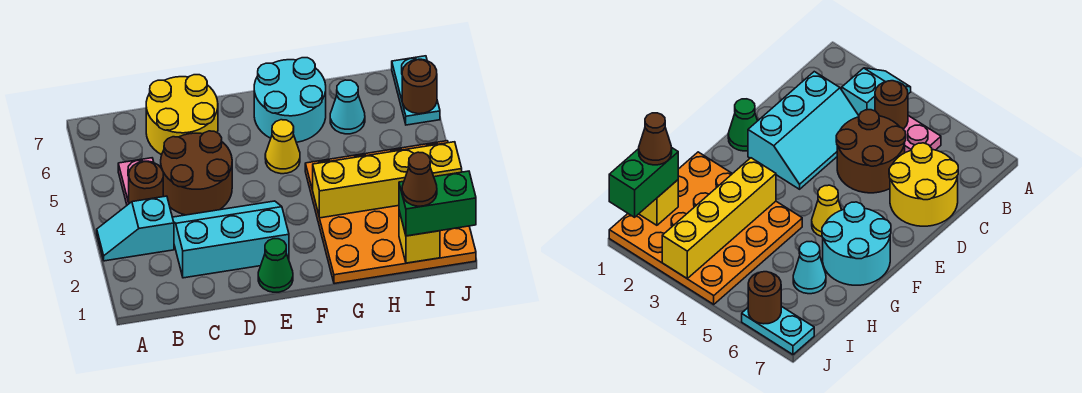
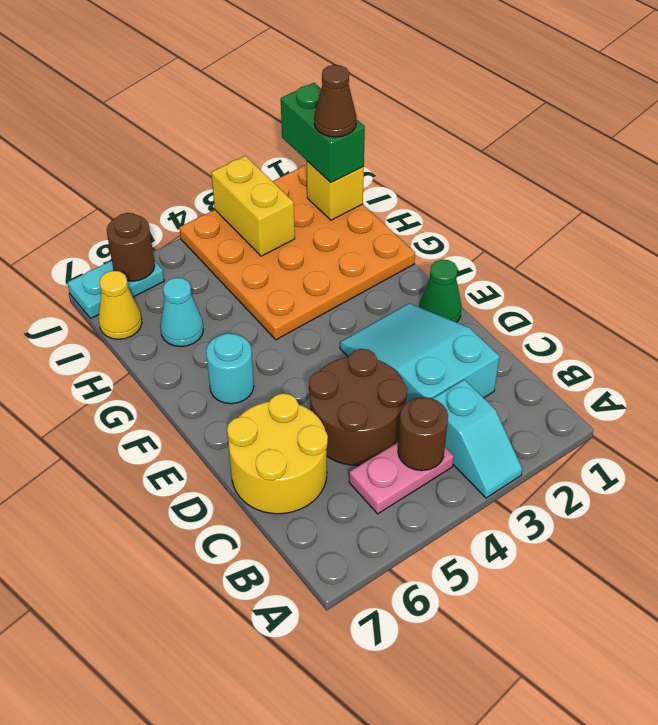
cyan 2x3 slope [172,201,289,278] -> cyan 2x3 slope turned to [340,303,500,404]
yellow 1x1 cone [265,120,300,174] -> yellow 1x1 cone moved to [98,271,142,339]
cyan 2x2 round brick [254,58,326,142] -> cyan 1x1 round brick [206,333,254,404]
yellow 1x4 brick [313,142,462,218] -> yellow 1x2 brick [211,156,295,256]

